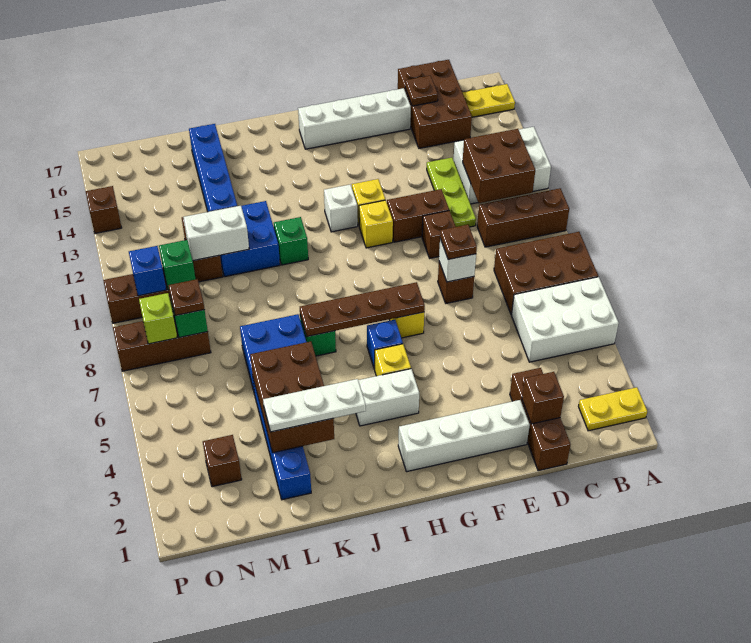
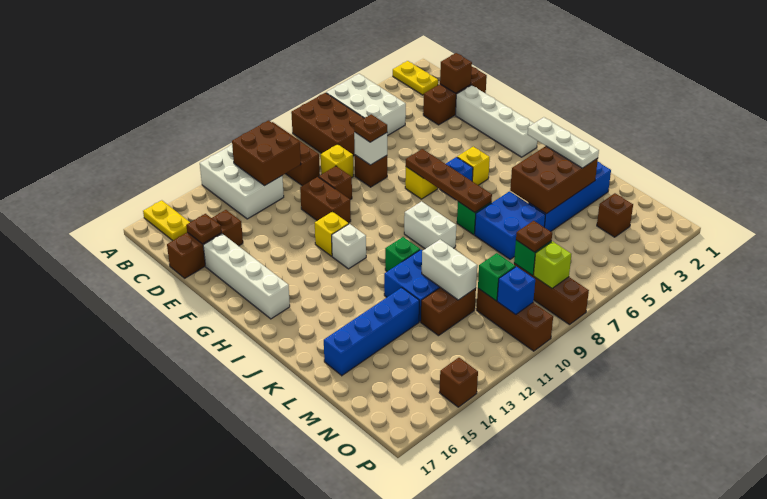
brown 2x3 brick [398,60,472,148] -> brown 1x3 brick [167,210,243,278]
lime 1x3 plate [427,158,476,227] -> none
yellow 1x1 brick [359,200,393,248] -> yellow 1x1 brick moved to [321,144,353,177]
white 1x2 brick [356,369,419,426] -> white 1x2 brick moved to [404,201,456,249]

